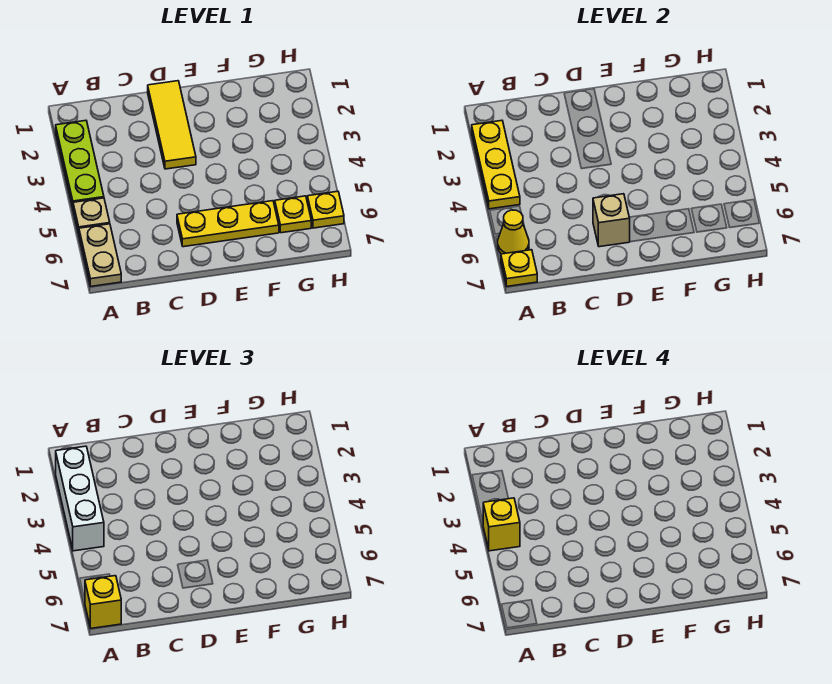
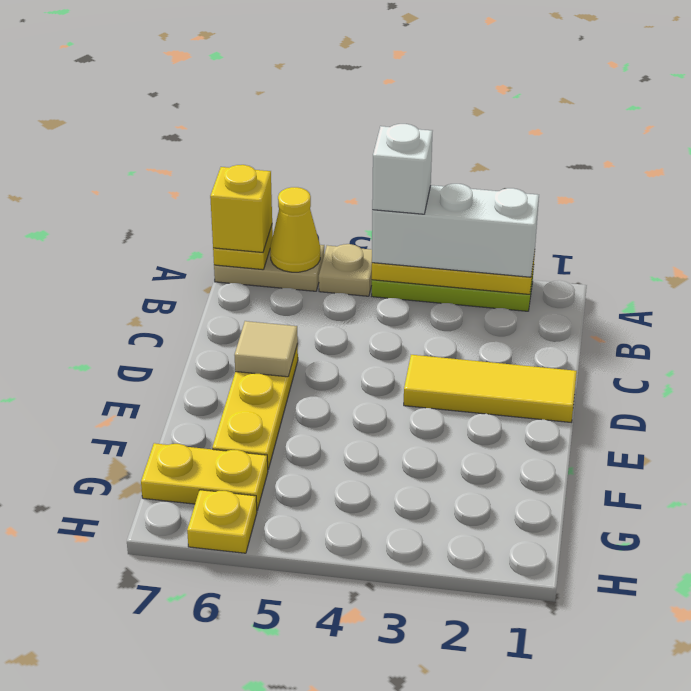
yellow 1x1 brick [483,498,520,551] -> white 1x1 brick [372,124,432,214]
tan 1x1 brick [593,194,630,247] -> tan 1x1 tile [235,321,298,377]
yellow 1x1 plate [275,196,311,233] -> yellow 1x2 plate [141,443,268,510]

